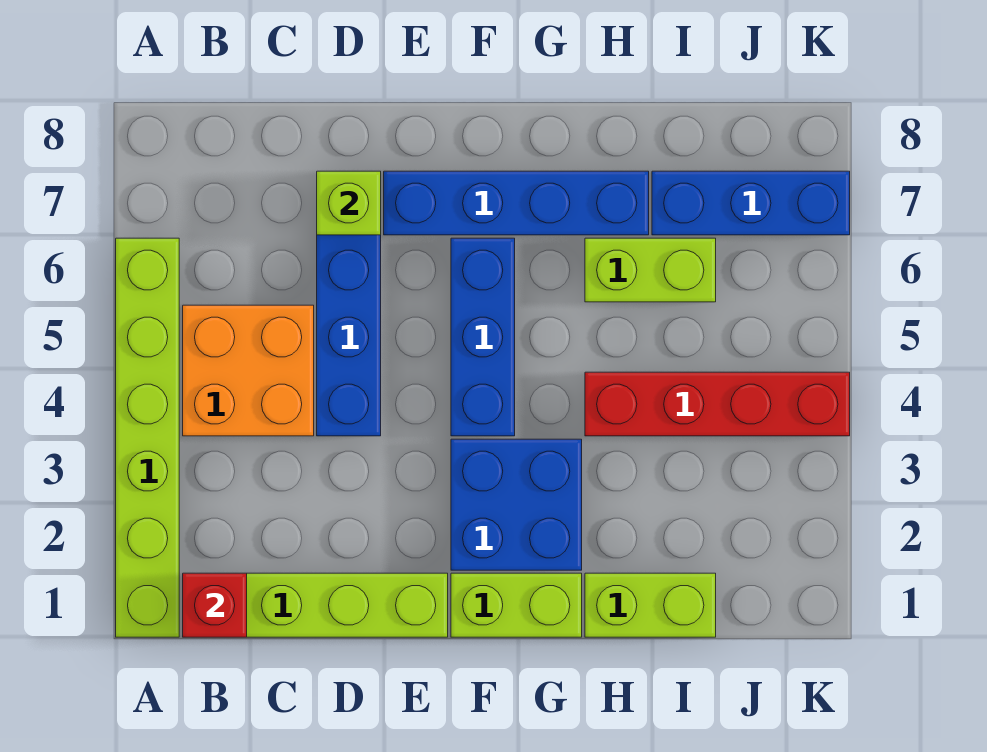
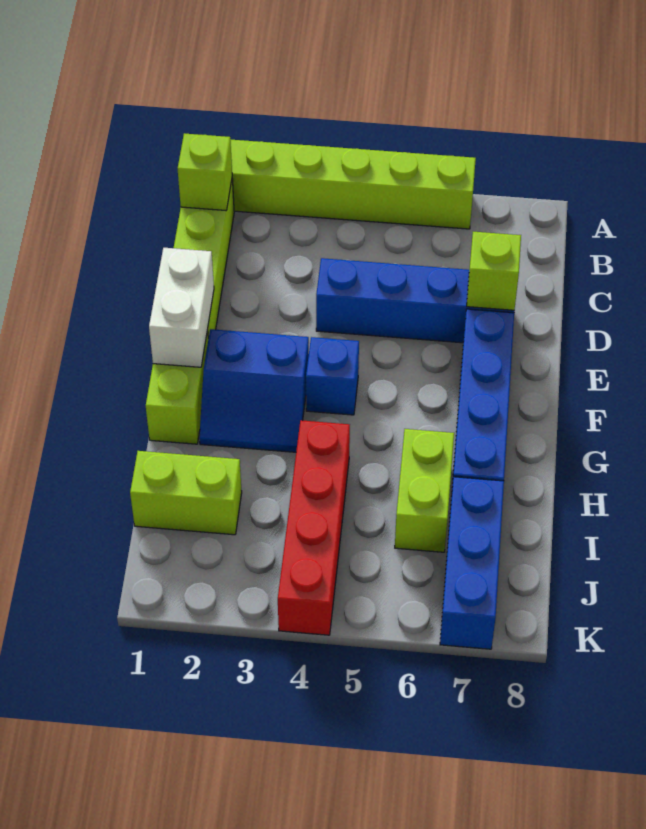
red 1x1 brick [183,573,247,637] -> lime 1x1 brick [178,133,232,211]
orange 2x2 brick [183,305,314,436] -> none
none -> white 1x2 brick [149,248,214,367]
blue 2x2 brick [451,439,582,570] -> blue 2x2 slope [199,329,309,452]
blue 1x3 brick [451,238,515,436] -> blue 1x1 brick [306,337,359,415]
lime 1x2 brick [585,573,716,637] -> lime 1x2 brick turned to [130,451,242,535]

